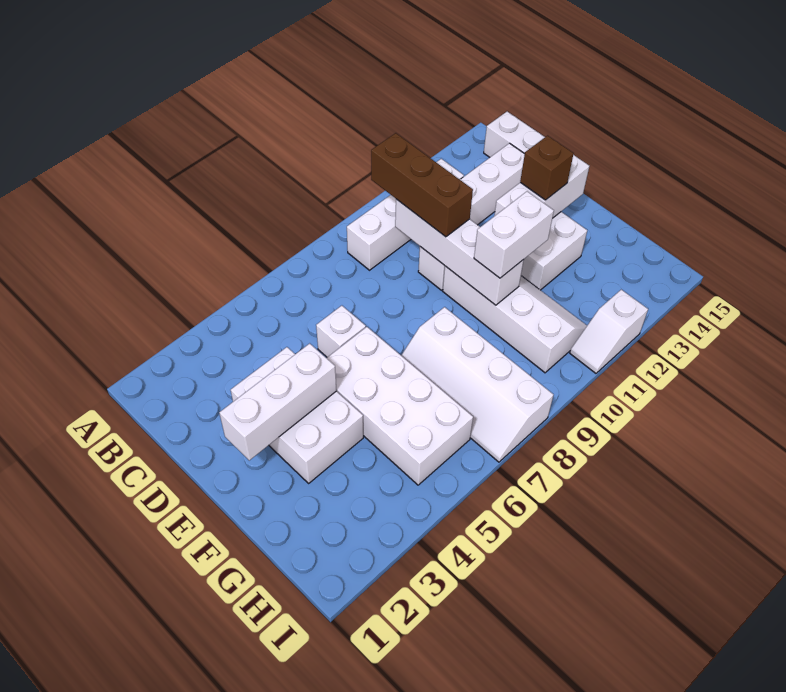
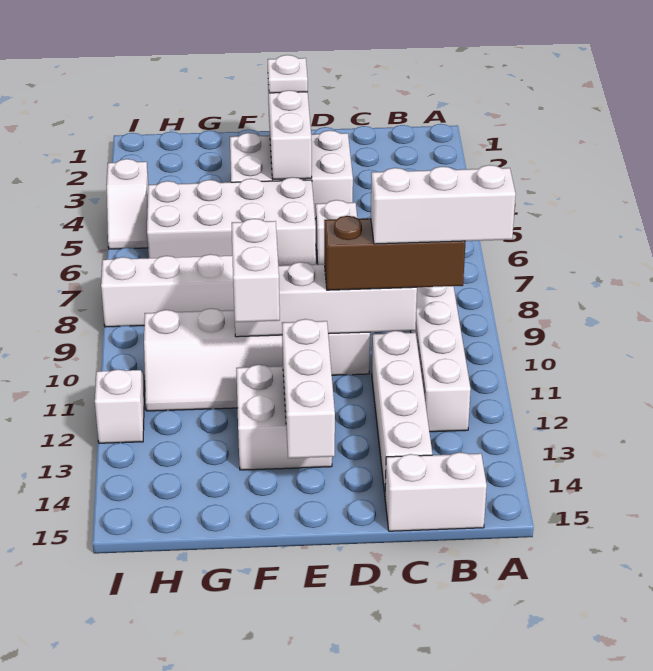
none -> white 1x3 brick [371,165,516,244]
none -> white 1x1 plate [268,55,308,93]
brown 1x1 brick [520,136,574,200] -> none
none -> white 1x2 slope [107,159,148,249]

